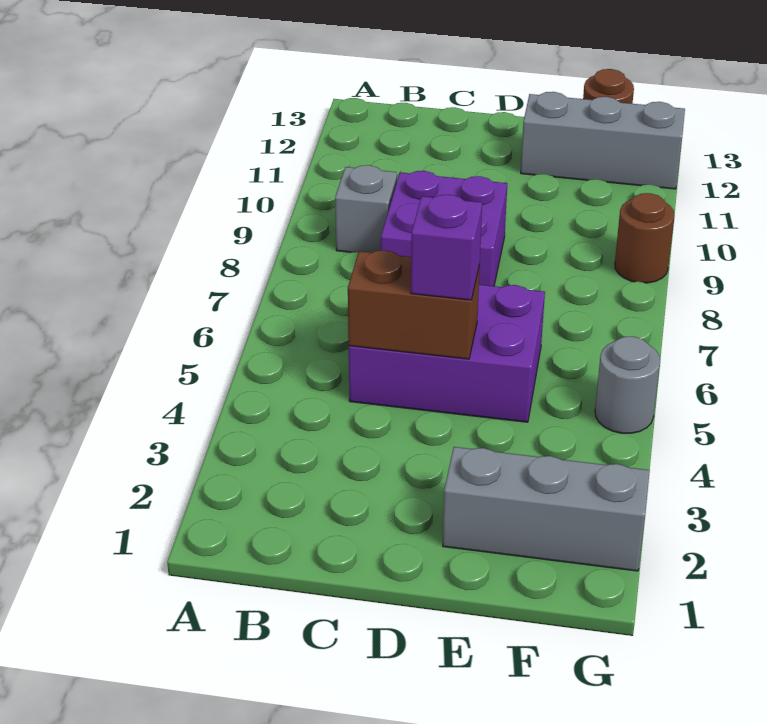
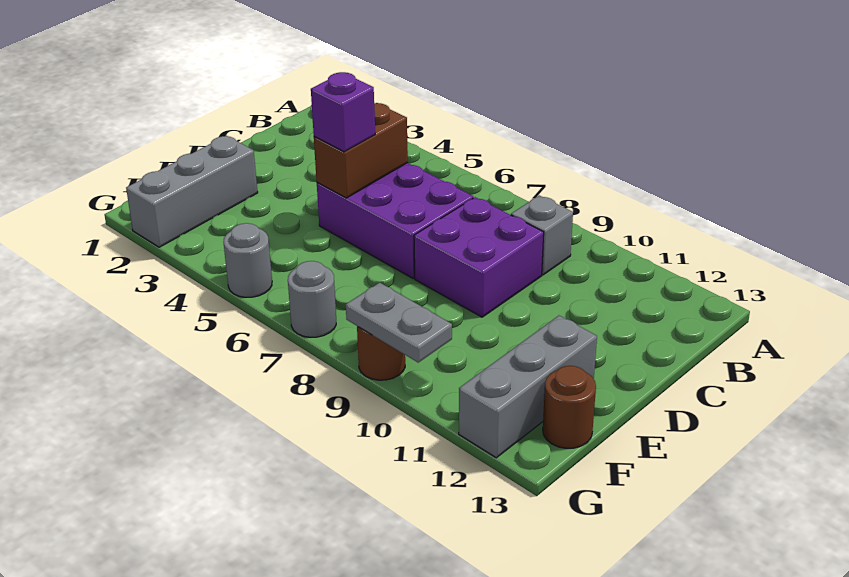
purple 2x3 brick [349,285,545,422] -> purple 2x3 brick turned to [317,163,473,278]
none -> grey 1x1 round brick [288,261,336,337]
none -> grey 1x2 plate [346,283,452,362]

